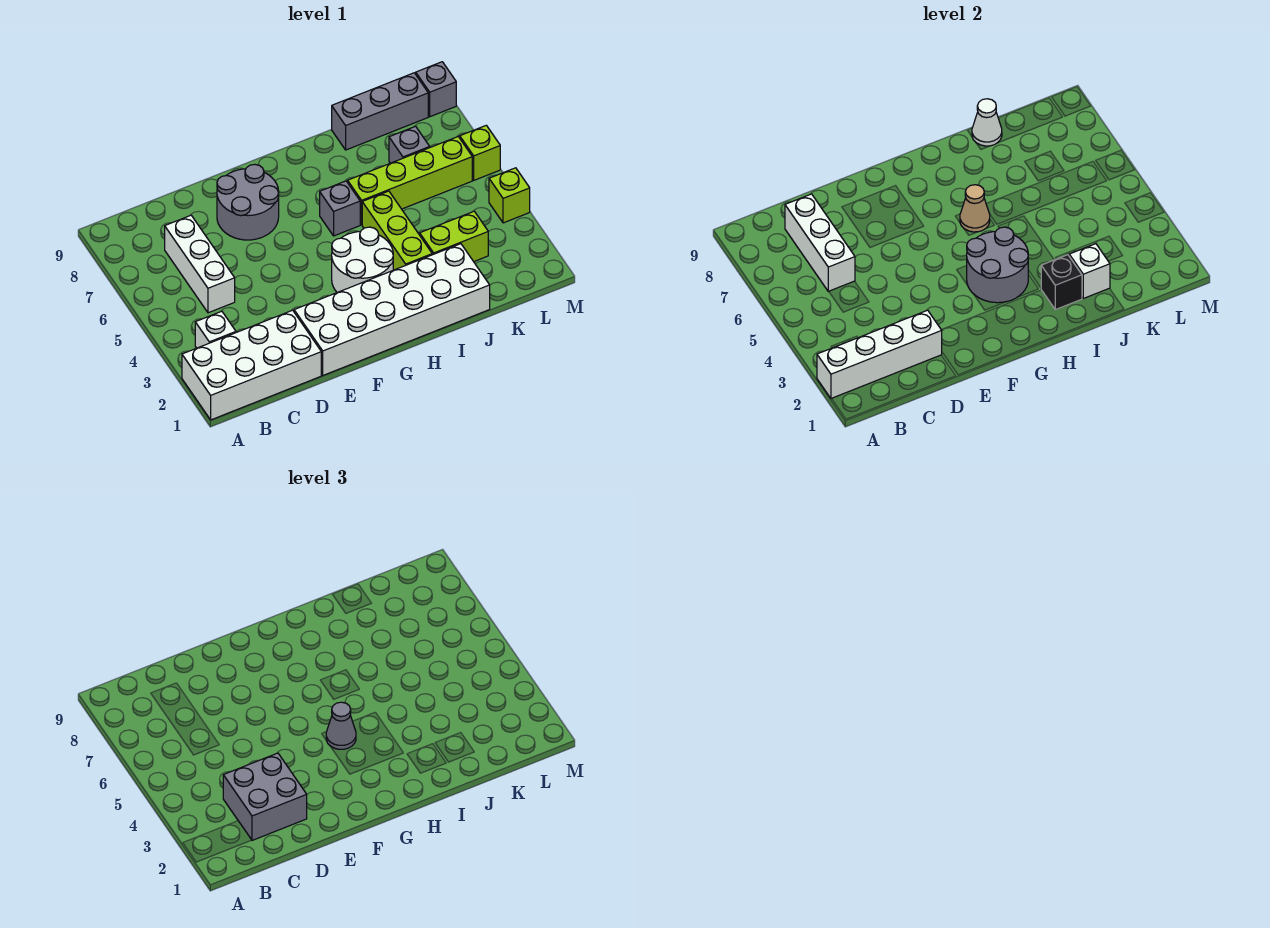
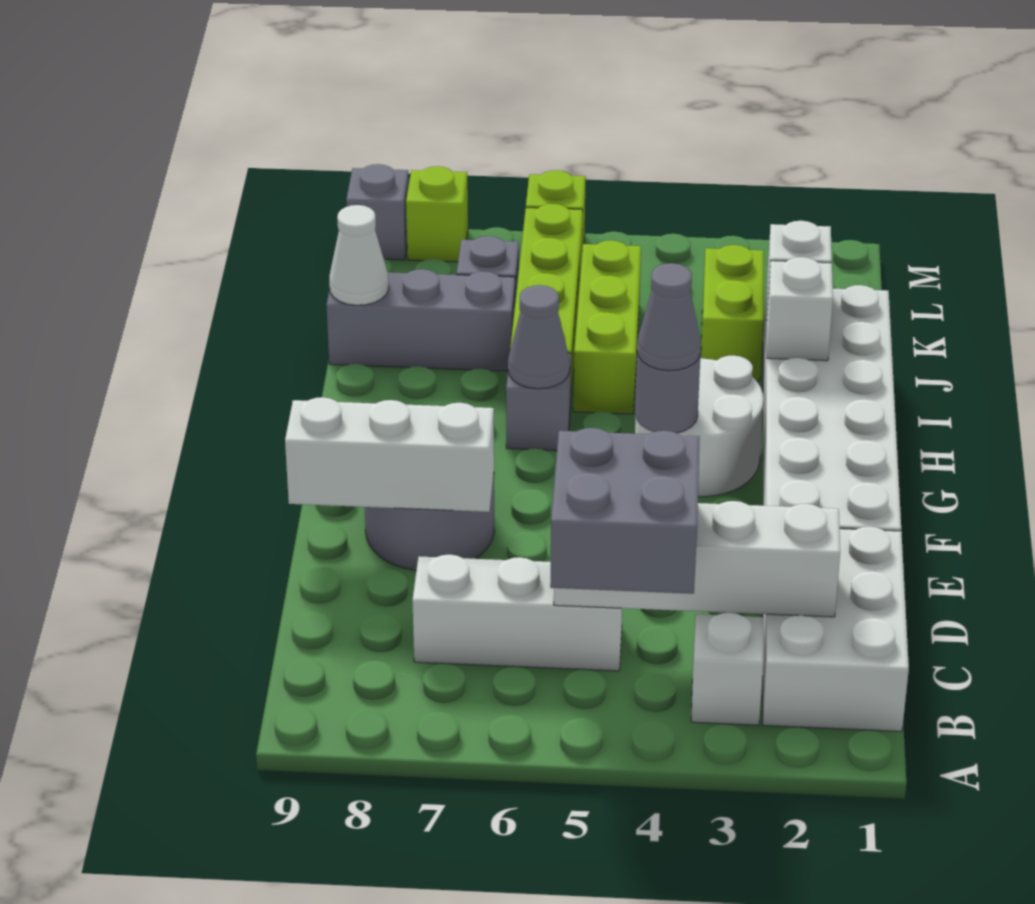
white 2x4 brick [182,310,321,420] -> white 2x3 brick [763,526,909,731]
white 1x4 brick [817,310,942,399] -> white 1x4 brick turned to [554,501,840,617]
grey 2x2 brick [223,753,307,840] -> grey 2x2 brick moved to [550,428,700,594]
white 1x3 brick [785,194,855,292] -> white 1x3 brick moved to [285,397,494,512]
grey 2x2 round brick [967,227,1028,303] -> grey 1x1 round brick [635,353,701,433]
tan 1x1 cone [960,185,990,232] -> grey 1x1 cone [508,285,570,389]
black 1x1 brick [1041,255,1082,310] -> white 1x1 brick [767,257,833,361]
lime 1x3 brick [362,191,432,270] -> lime 1x3 brick turned to [573,240,641,414]
grey 1x3 brick [332,73,428,150] -> grey 1x3 brick turned to [327,269,515,371]
lime 1x1 brick [489,168,530,223] -> lime 1x1 brick moved to [406,166,468,262]

